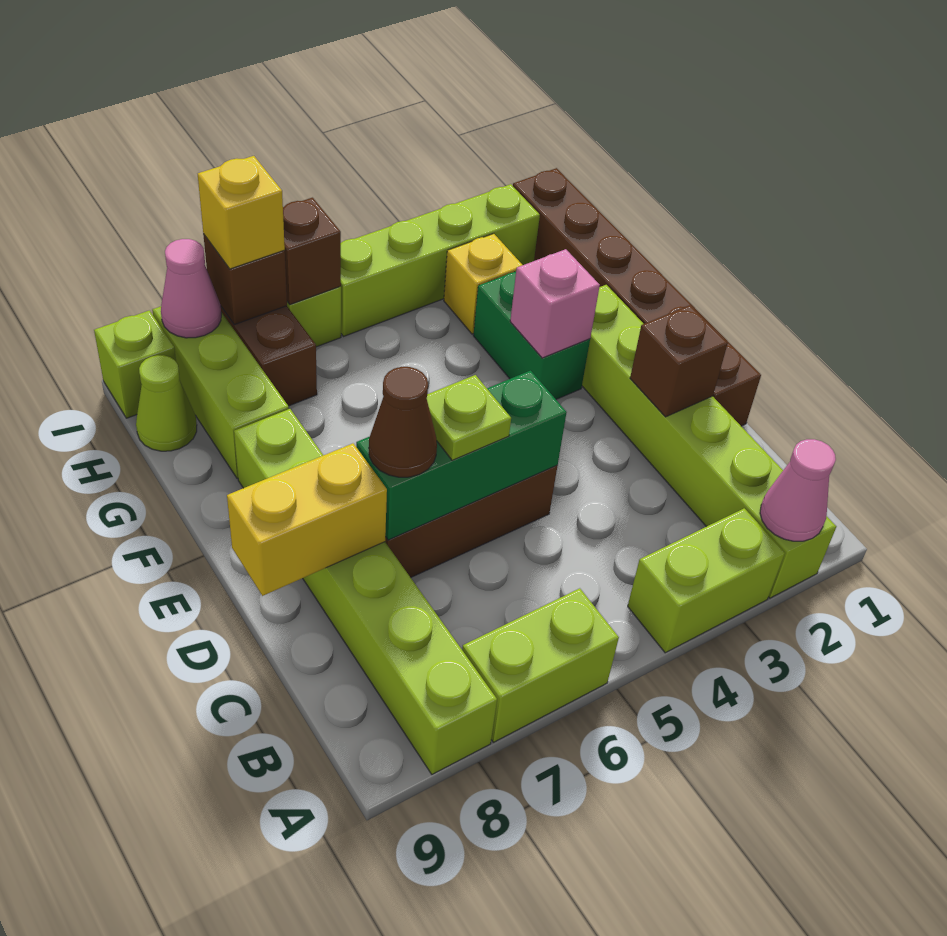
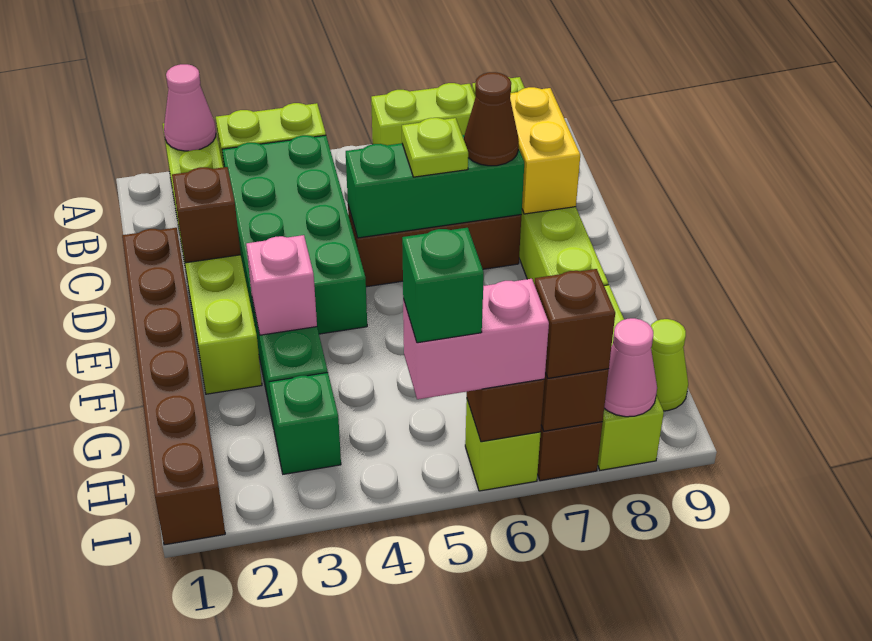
none -> green 2x4 brick [222,135,367,334]
yellow 1x2 brick [227,443,387,596] -> yellow 1x2 brick turned to [510,87,580,214]
yellow 1x1 brick [444,234,522,334] -> green 1x1 brick [269,373,341,474]
lime 1x4 brick [341,184,540,336] -> none
none -> pink 1x2 brick [403,279,549,399]
none -> green 1x1 brick [402,228,484,343]
yellow 1x1 brick [198,156,285,269] -> brown 1x1 brick [535,269,615,378]
lime 1x1 brick [94,310,176,418] -> none

